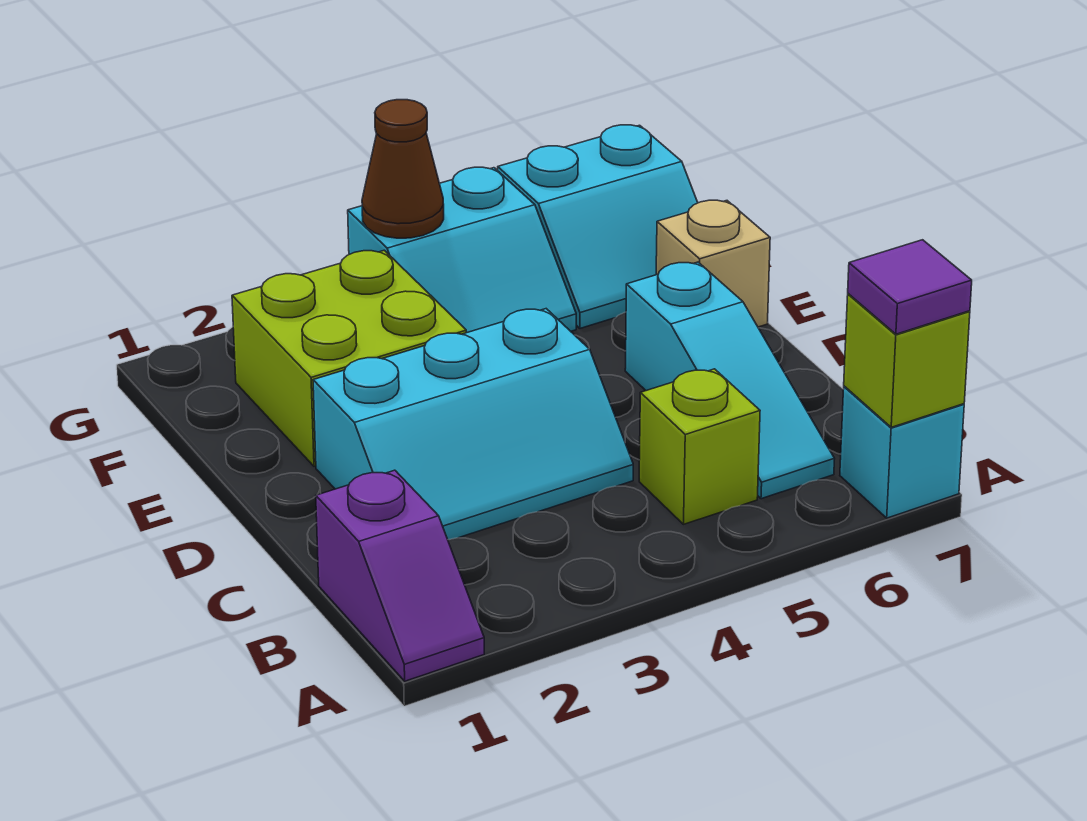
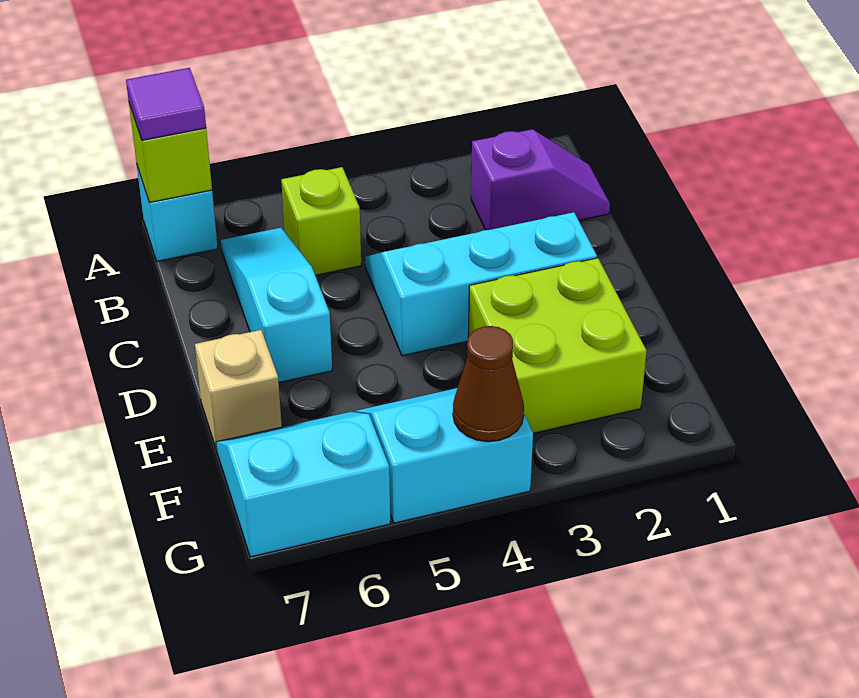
purple 1x2 slope [316,470,484,681] -> purple 1x2 slope turned to [471,129,610,230]

